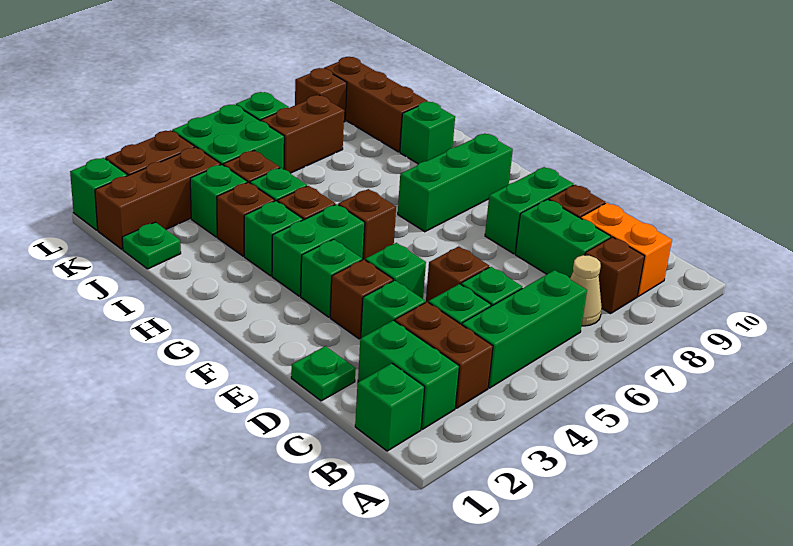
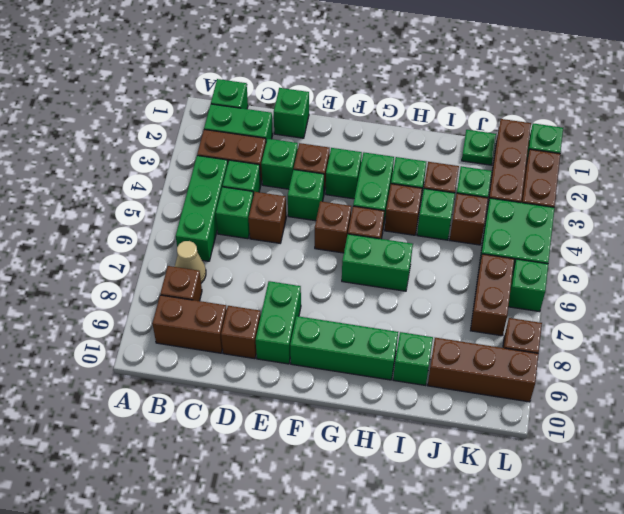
orange 1x2 brick [581,203,672,296] -> brown 1x2 brick [152,295,227,353]
green 1x2 brick [515,199,611,278] -> green 1x2 brick moved to [342,234,413,291]
green 1x1 plate [291,346,356,401] -> green 1x1 brick [274,88,309,138]
none -> brown 1x1 brick [315,201,351,253]
green 1x3 brick [398,133,513,232] -> green 1x3 brick turned to [290,316,398,380]

